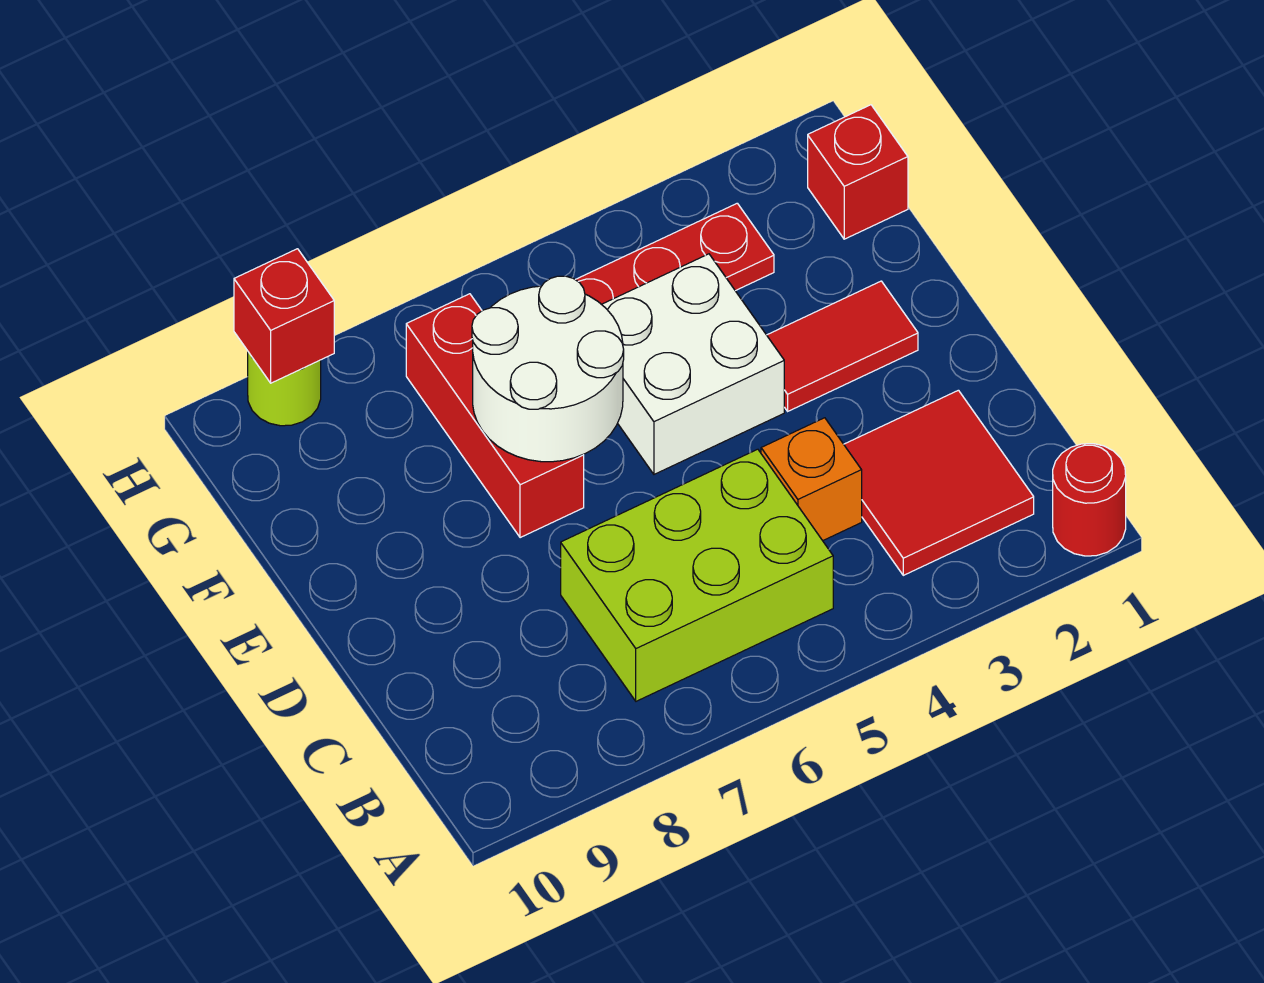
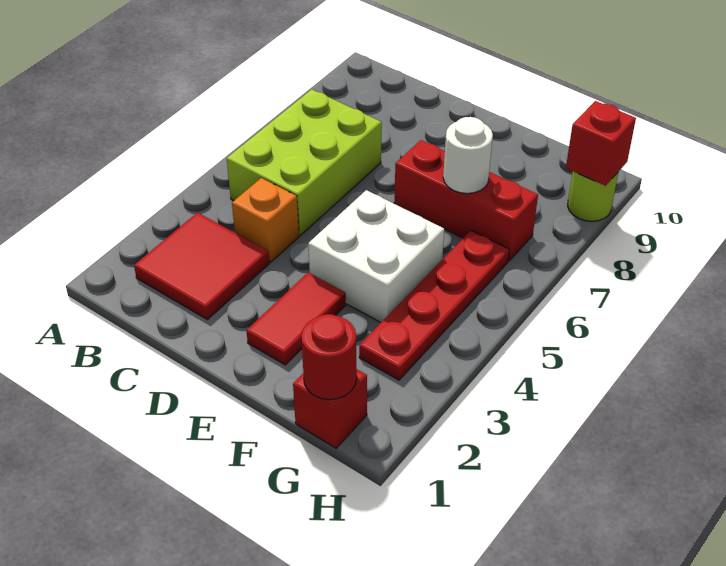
red 1x1 round brick [1053,444,1126,556] -> red 1x1 round brick moved to [301,314,357,400]
white 2x2 round brick [472,276,624,462] -> white 1x1 round brick [443,117,493,193]

